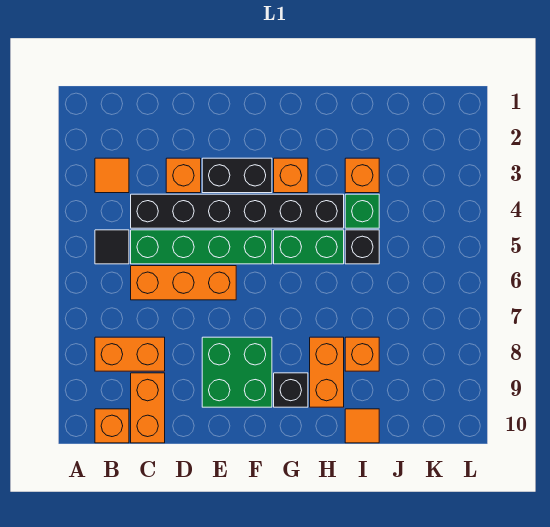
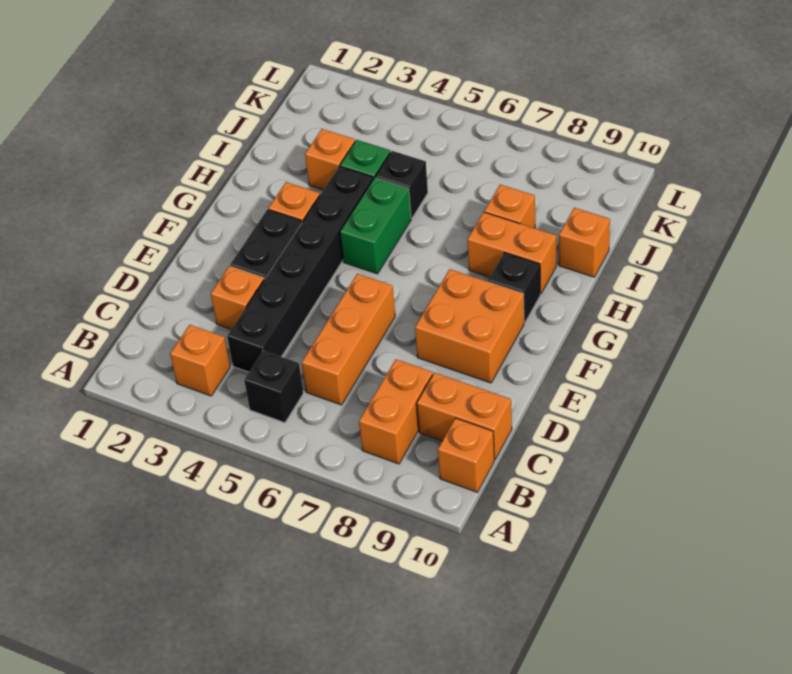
orange 1x1 tile [95,158,129,193] -> orange 1x1 brick [170,325,230,396]
black 1x1 tile [95,230,129,264] -> black 1x1 brick [244,351,303,423]
green 1x4 brick [131,230,272,264] -> none
green 2x2 brick [202,337,272,407] -> orange 2x2 brick [415,269,524,383]
orange 1x1 tile [345,409,379,443] -> orange 1x1 brick [559,208,610,277]

